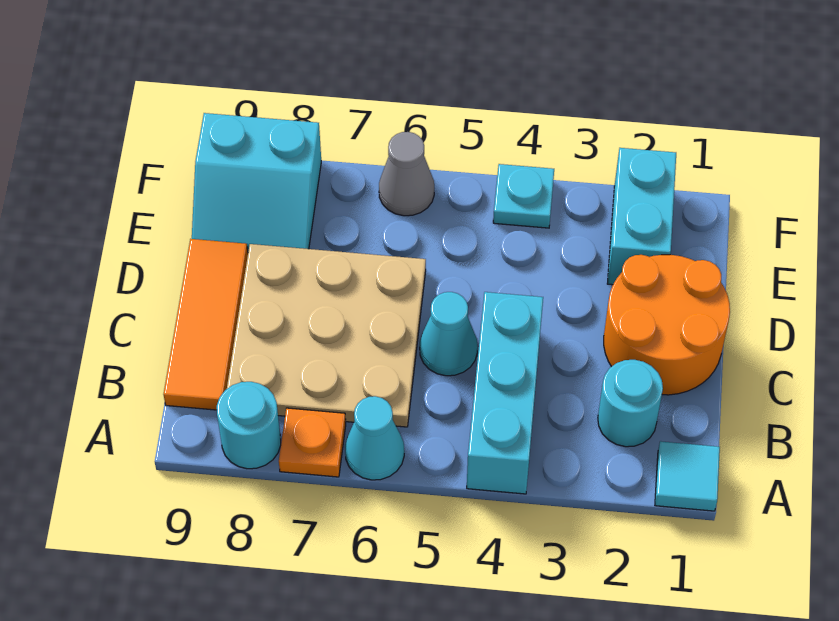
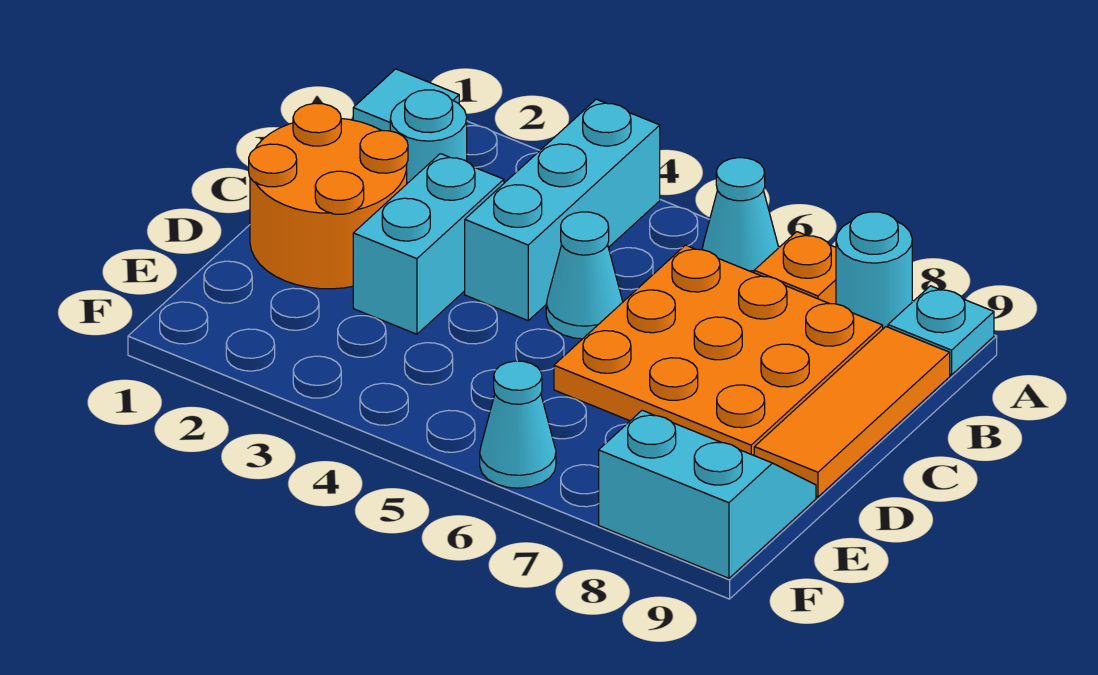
tan 3x3 plate [227,244,426,427] -> orange 3x3 plate [554,245,883,455]
cyan 1x2 brick [607,148,676,285] -> cyan 1x2 brick moved to [353,154,504,334]
cyan 1x1 plate [493,164,554,228] -> cyan 1x1 plate moved to [888,286,994,375]
grey 1x1 cone [379,132,434,216] -> cyan 1x1 cone [480,361,556,488]

